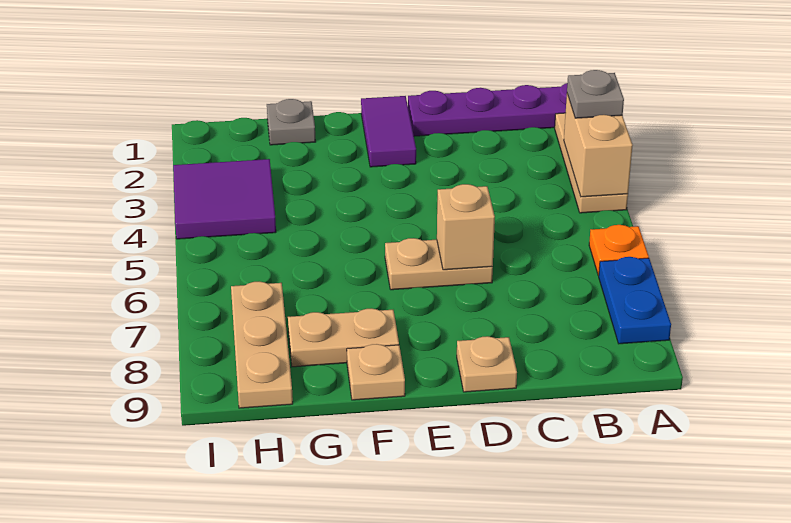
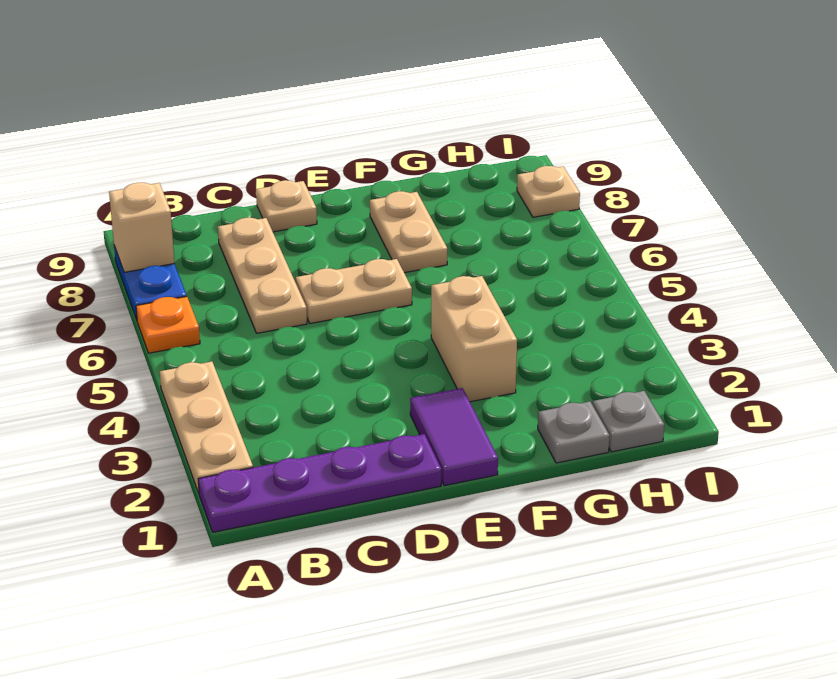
tan 1x2 brick [564,94,633,197] -> tan 1x2 brick moved to [431,276,517,402]
grey 1x1 plate [567,70,624,118] -> grey 1x1 plate moved to [593,391,664,452]
tan 1x1 brick [437,184,495,270] -> tan 1x1 brick moved to [109,183,175,272]
tan 1x2 plate [288,308,399,367] -> tan 1x2 plate turned to [370,191,447,273]
tan 1x1 plate [347,344,405,400] -> tan 1x1 plate moved to [517,166,580,217]
purple 2x2 tile [173,159,276,239] -> none
tan 1x3 plate [231,282,293,408] -> tan 1x3 plate moved to [218,218,307,333]

